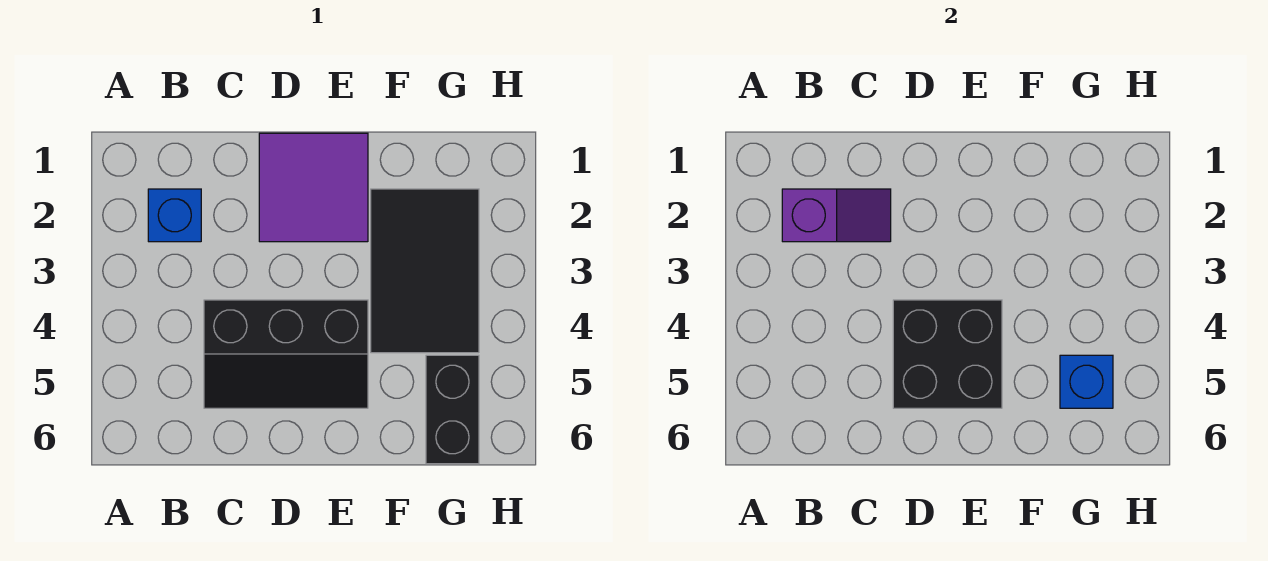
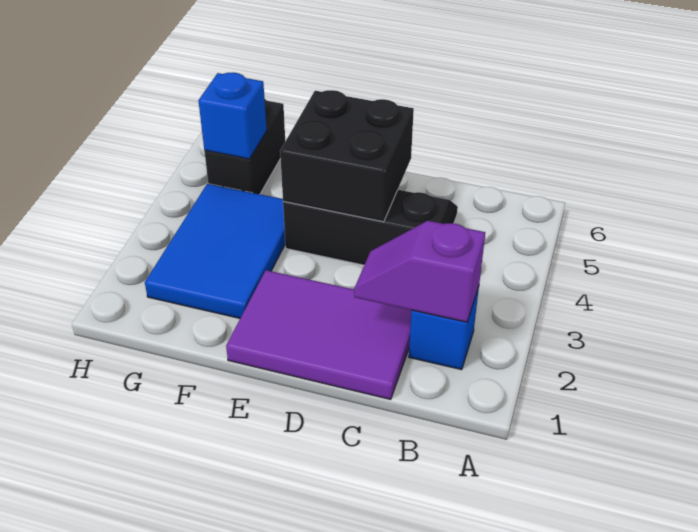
purple 2x2 tile [259,133,368,242] -> purple 2x3 tile [226,270,412,399]
black 2x3 tile [371,189,479,353] -> blue 2x3 tile [145,184,285,318]

